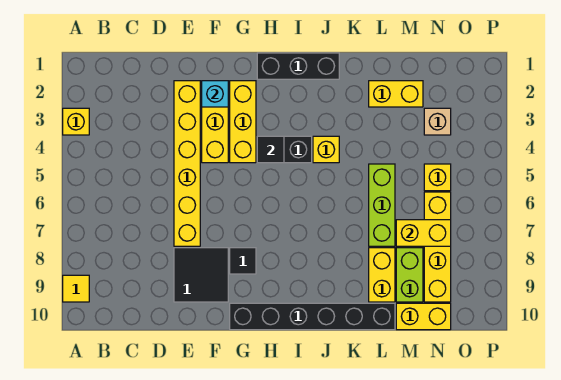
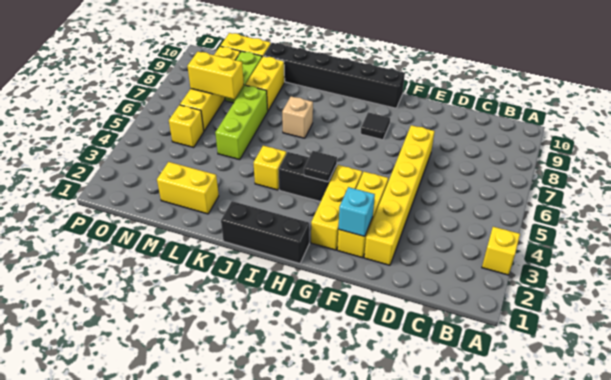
yellow 1x1 tile [63,275,89,302] -> none
black 2x2 tile [174,248,228,302] -> none
tan 1x1 brick [424,108,451,135] -> tan 1x1 brick moved to [282,96,313,138]

